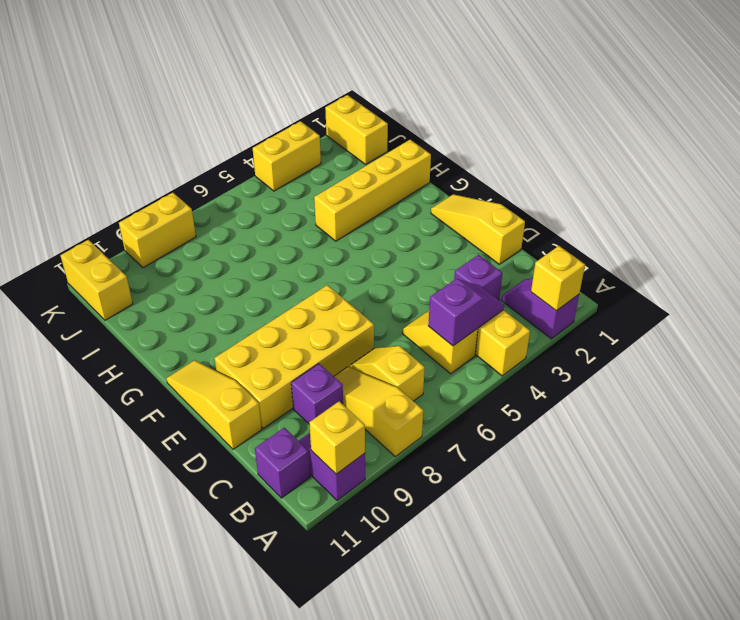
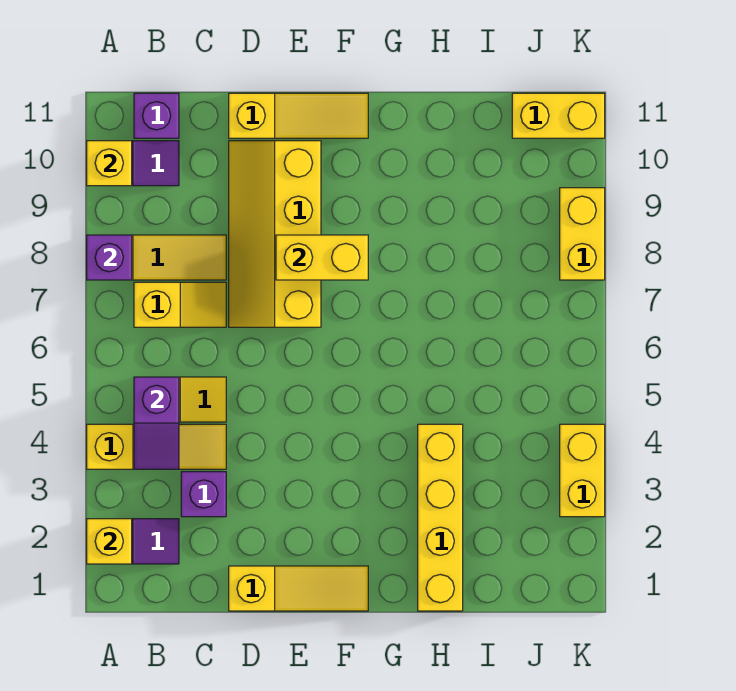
purple 1x1 brick [291,364,343,424] -> purple 1x1 brick moved to [87,235,132,280]
yellow 2x4 brick [214,285,374,429] -> yellow 2x4 slope [229,141,321,327]
yellow 1x2 brick [325,95,388,164] -> yellow 1x2 brick moved to [276,235,368,280]

